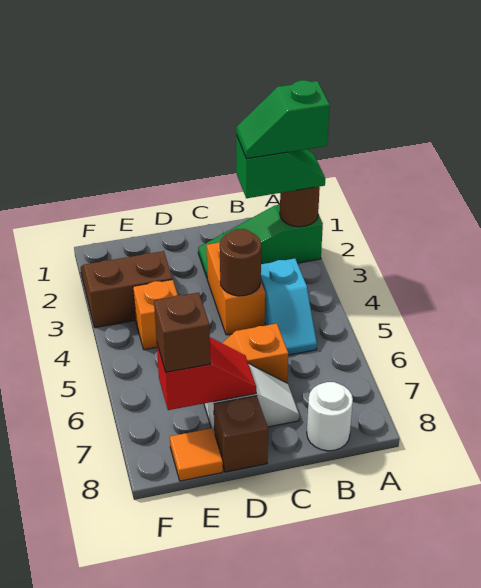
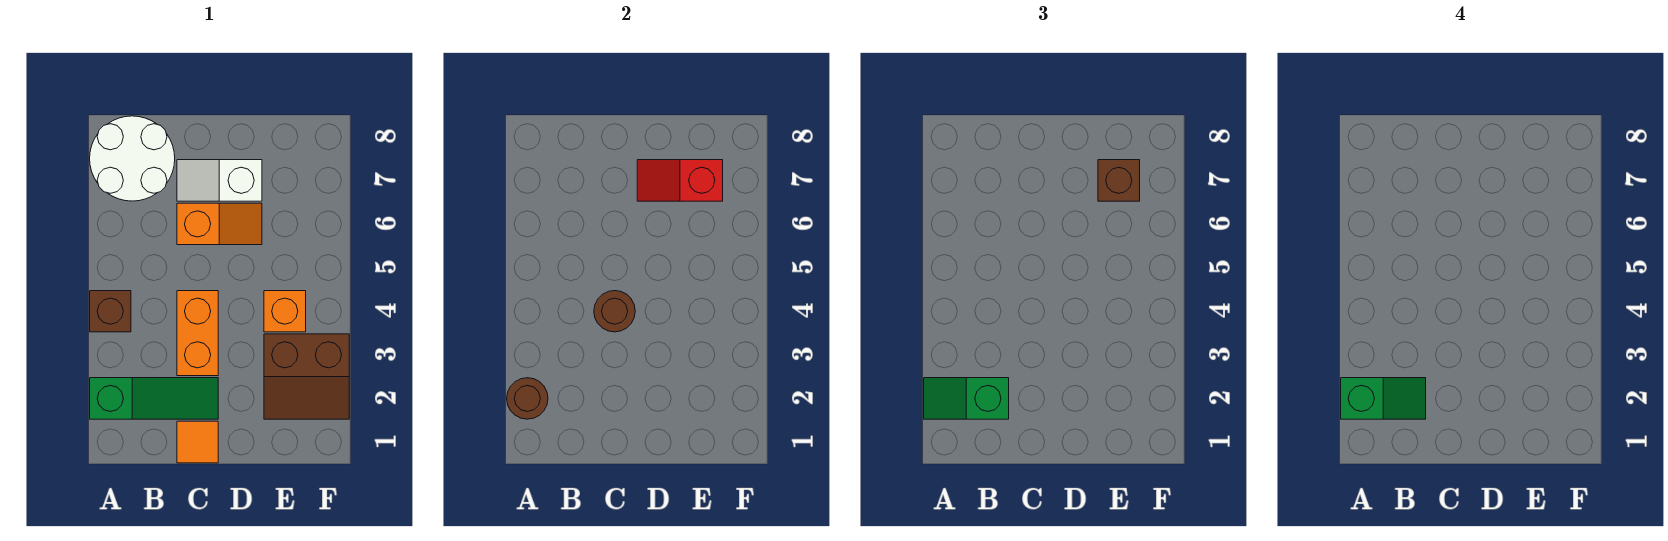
cyan 1x2 slope [261,259,317,355] -> none
white 1x1 round brick [307,382,353,451] -> white 2x2 round brick [90,116,175,201]
brown 1x1 brick [214,396,268,472] -> brown 1x1 brick moved to [90,291,131,332]
orange 1x1 tile [170,428,223,481] -> orange 1x1 tile moved to [177,421,218,463]

